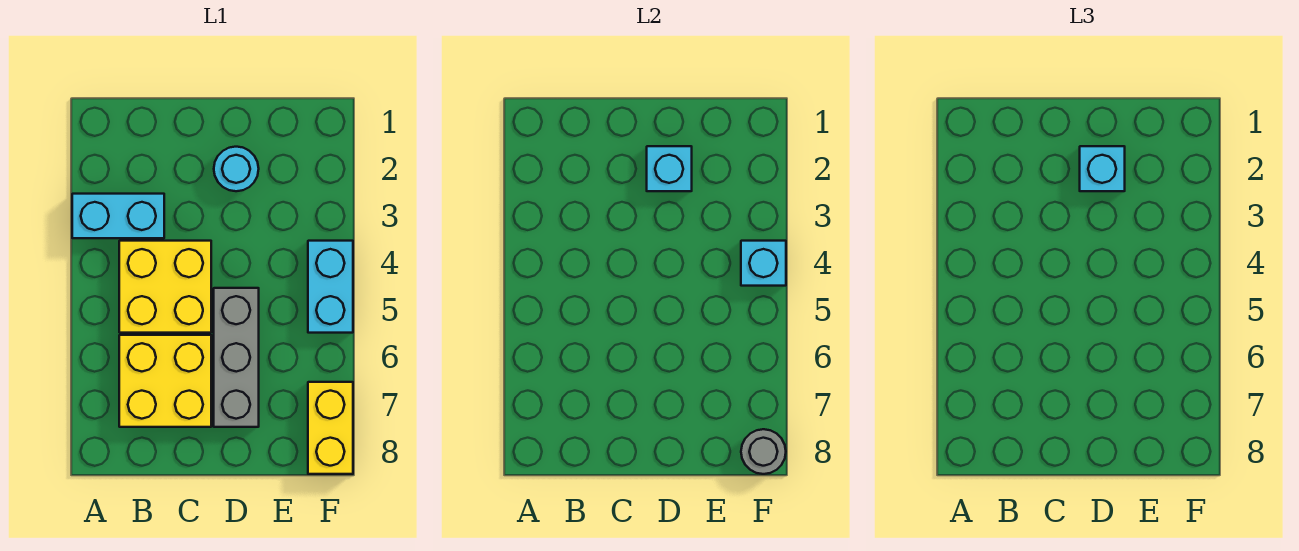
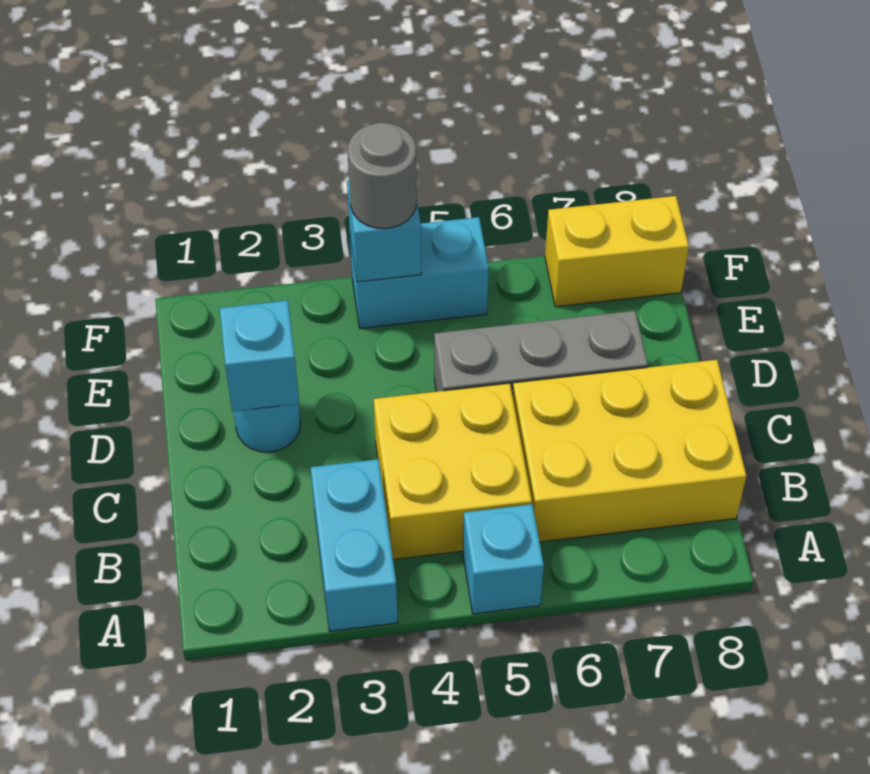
yellow 2x2 brick [119,335,211,427] -> yellow 2x3 brick [513,360,746,542]
cyan 1x1 brick [1080,146,1125,191] -> cyan 1x1 brick moved to [463,504,544,614]
grey 1x1 round brick [741,429,786,474] -> grey 1x1 round brick moved to [348,123,417,229]

